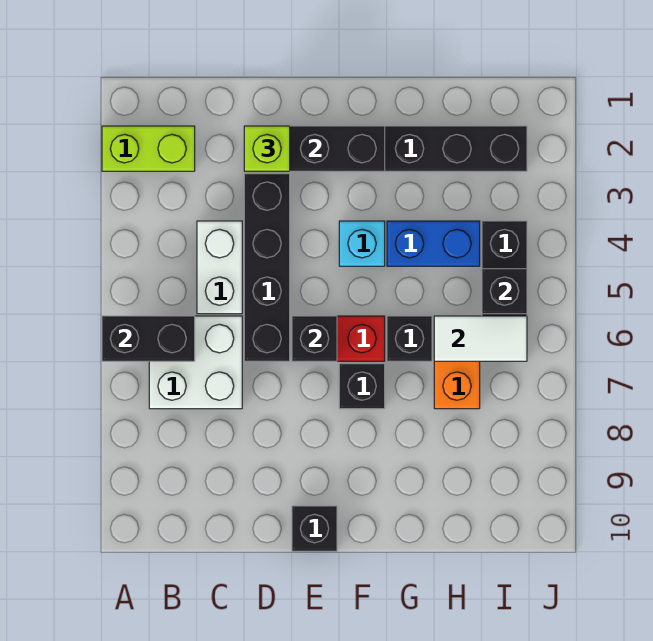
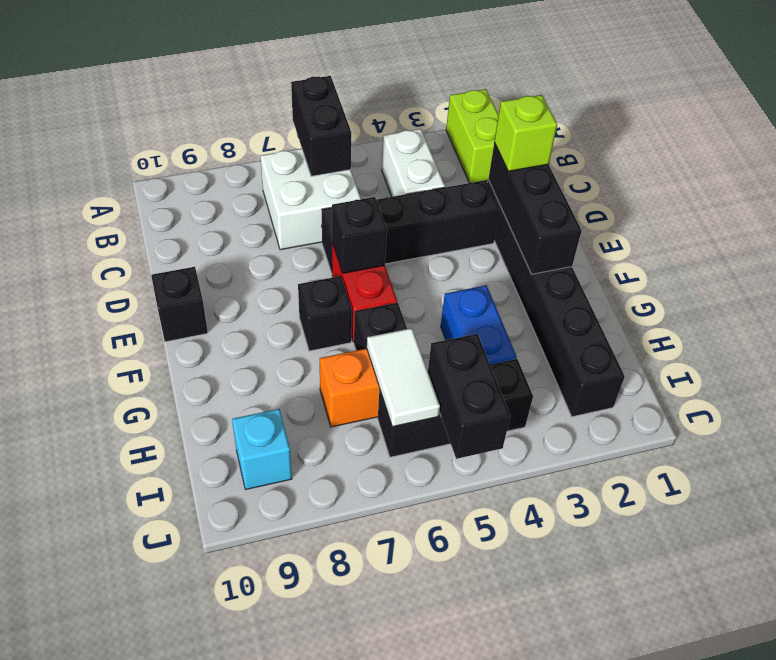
white 1x2 brick [197,221,242,314] -> white 1x2 brick turned to [382,129,445,197]
cyan 1x1 brick [339,221,385,266] -> cyan 1x1 brick moved to [232,409,292,489]
black 1x1 brick [482,269,527,314] -> black 1x2 brick [428,334,510,459]

